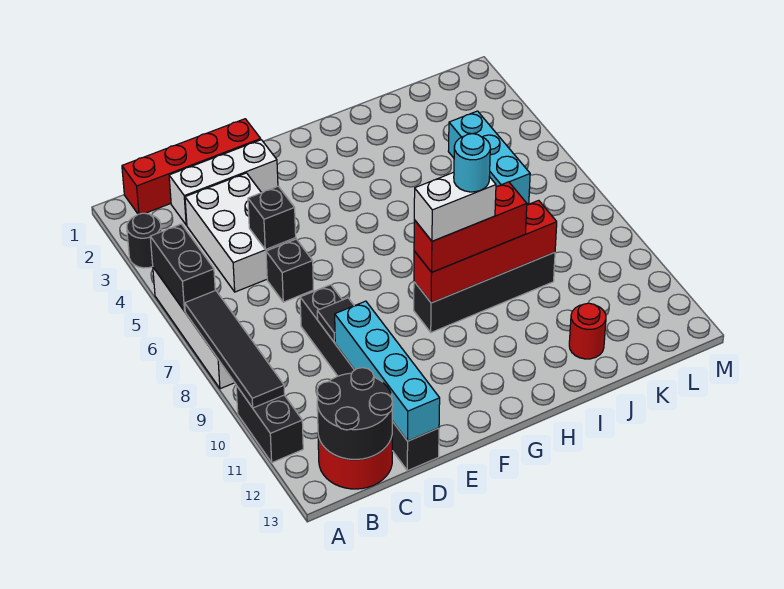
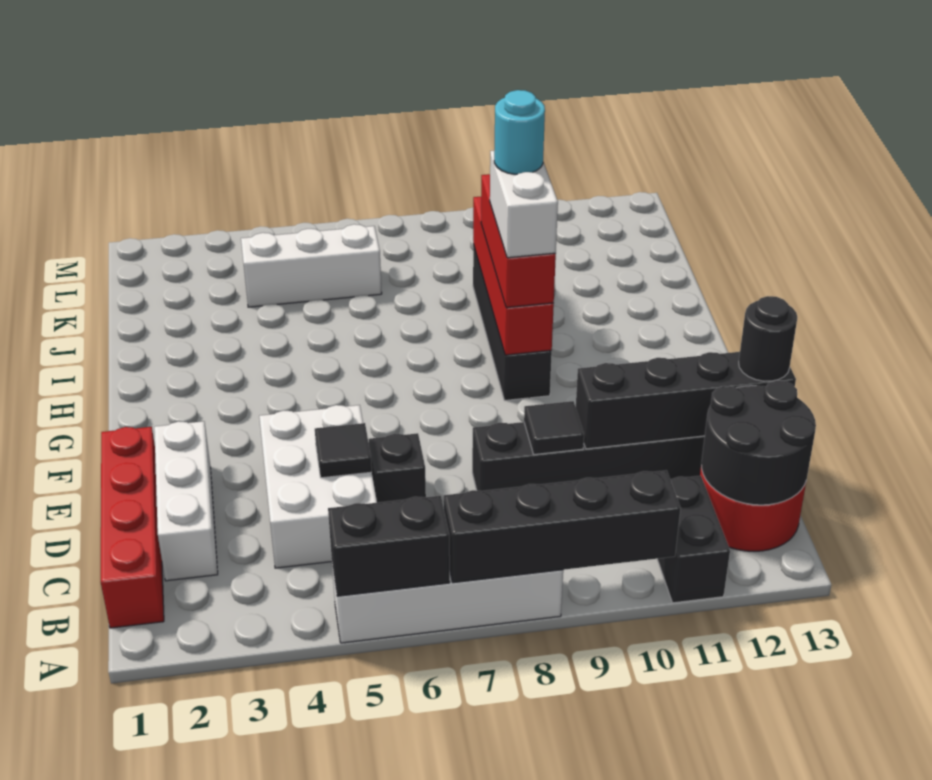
black 1x1 round brick [127,213,161,268] -> black 1x1 round brick moved to [739,296,797,381]
black 1x4 tile [185,290,285,408] -> black 1x4 brick [444,470,681,583]
black 1x2 brick [236,386,303,462] -> black 1x2 brick turned to [657,476,730,603]
white 2x3 brick [185,173,296,292] -> white 2x3 brick turned to [259,405,377,568]
black 1x1 brick [248,186,296,250] -> black 1x1 tile [315,423,372,478]
cyan 1x4 brick [335,301,440,441] -> black 1x4 brick [576,352,796,449]
red 1x1 round brick [569,303,606,359] -> none
cyan 1x3 brick [448,111,530,204] -> white 1x3 brick [241,224,382,307]

